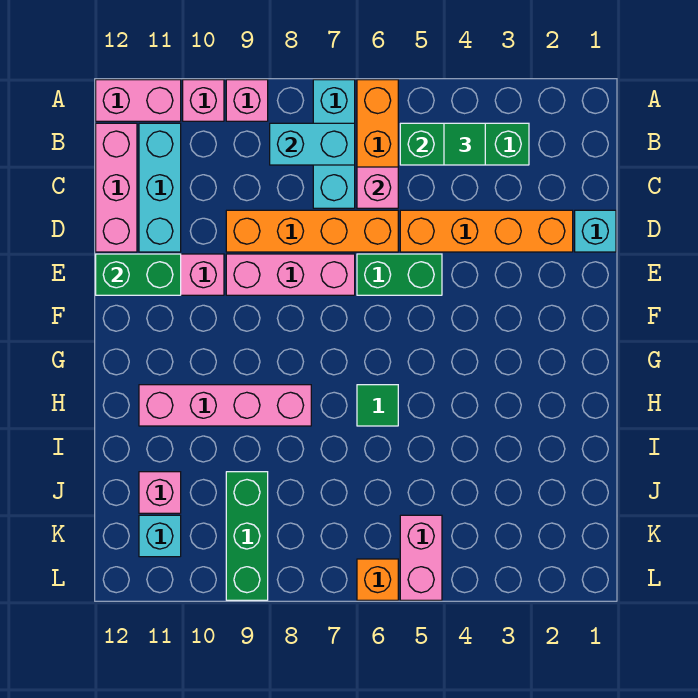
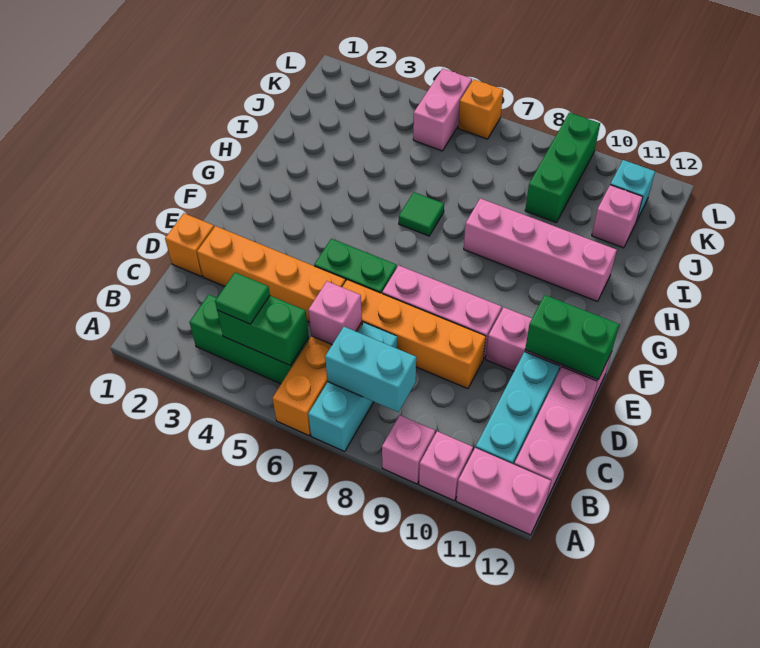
cyan 1x1 brick [575,210,616,252] -> orange 1x1 brick [165,213,214,276]

